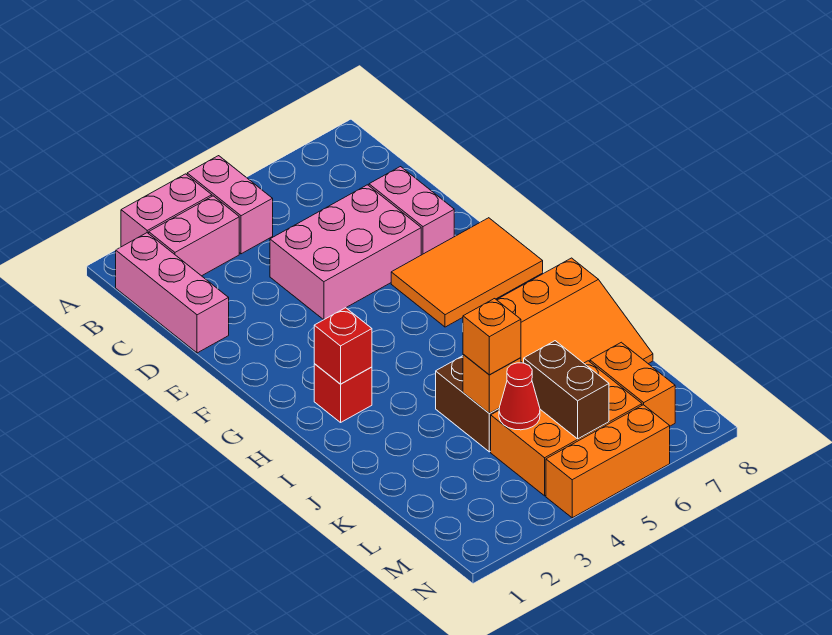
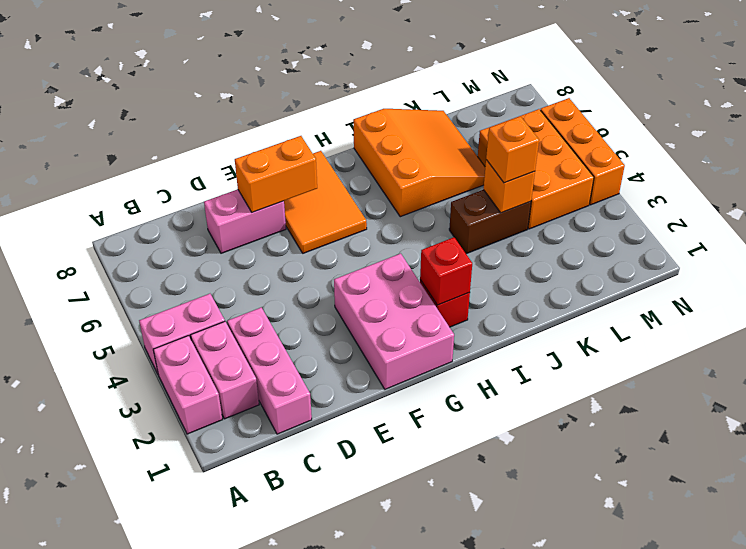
pink 1x3 brick [116,233,229,353] -> pink 1x3 brick turned to [227,307,312,434]
pink 2x3 brick [270,185,421,320] -> pink 2x3 brick moved to [334,254,454,389]
red 1x1 cone [499,363,540,430] -> none
brown 1x2 brick [524,341,609,439] -> none
orange 1x2 brick [590,342,675,426] -> orange 1x2 brick moved to [235,136,317,212]

